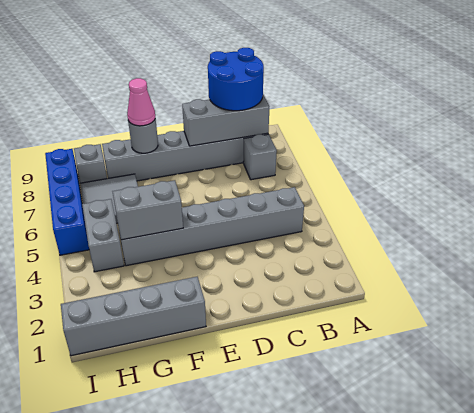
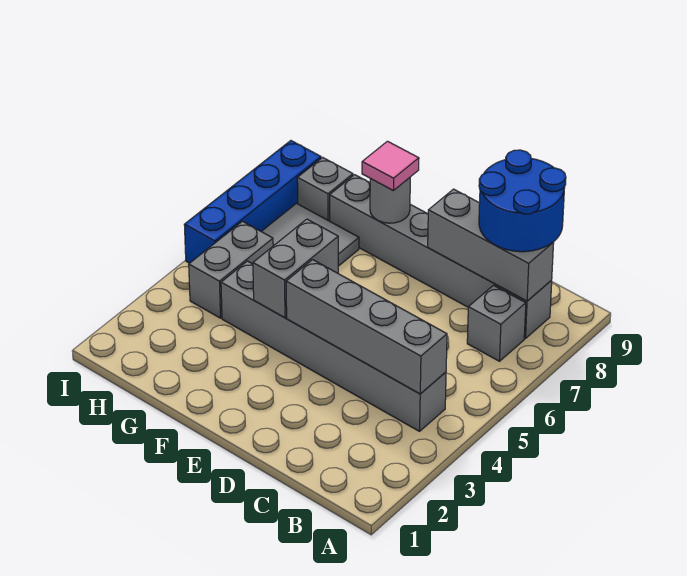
grey 1x4 brick [61,277,206,356] -> grey 1x4 brick moved to [286,260,447,394]
grey 1x2 brick [112,180,183,240] -> grey 1x2 brick turned to [253,219,338,318]
pink 1x1 cone [127,78,155,126] -> pink 1x1 tile [362,141,419,190]

